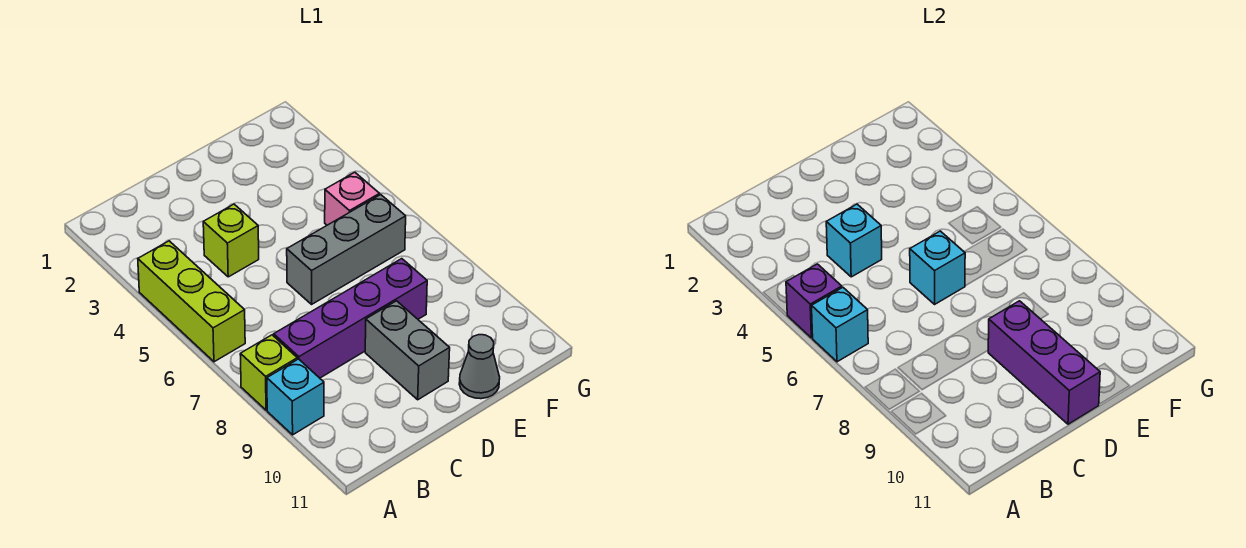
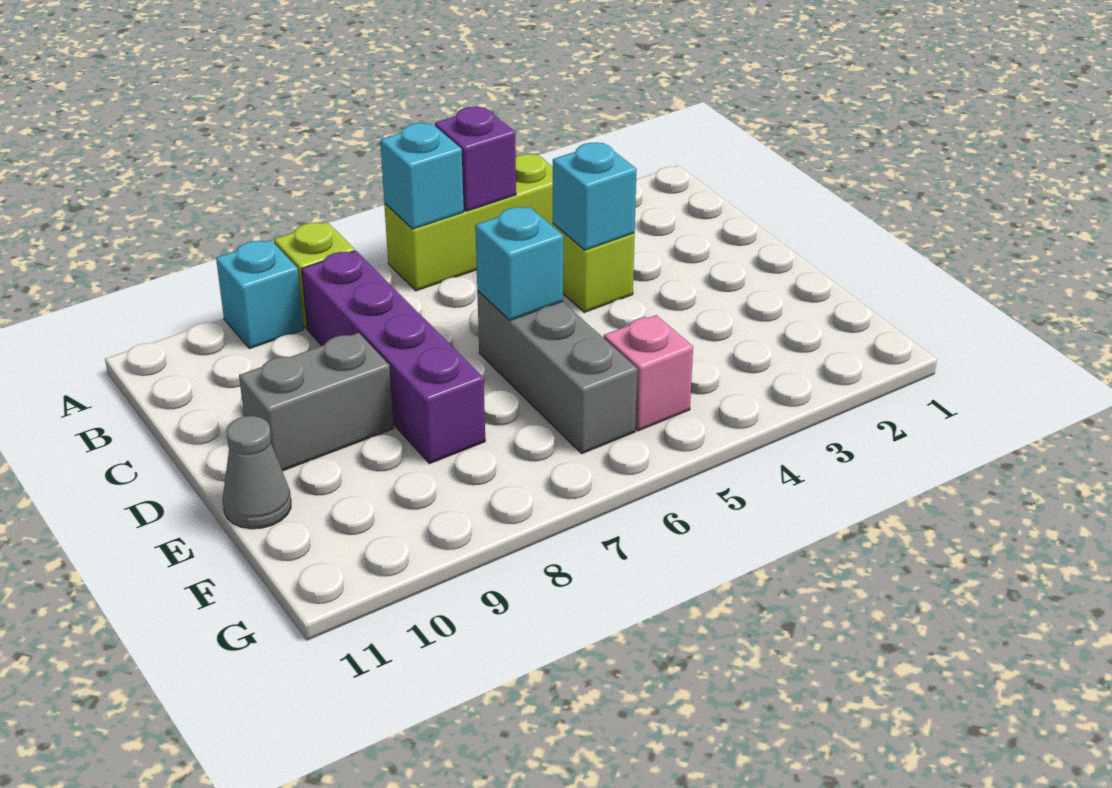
purple 1x3 brick [988,301,1100,424] -> none

